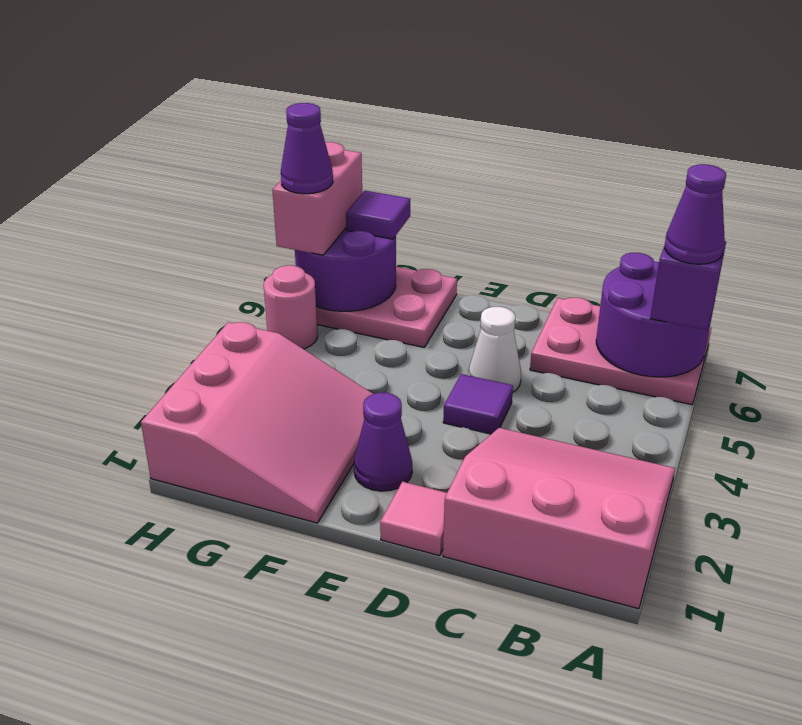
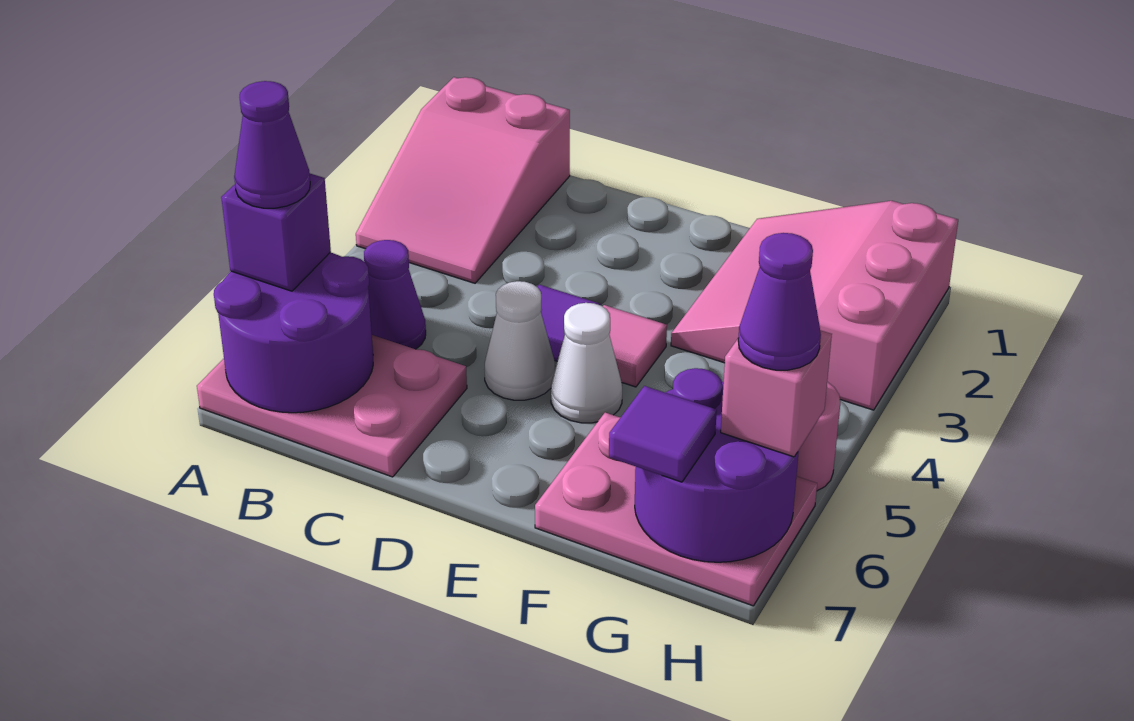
pink 3x3 slope [443,428,675,609] -> pink 2x3 slope [356,77,570,283]
pink 1x1 tile [380,482,447,556] -> pink 1x1 tile moved to [603,305,667,387]
purple 1x1 cone [354,393,412,491] -> purple 1x1 cone moved to [364,240,426,349]
none -> white 1x1 cone [551,303,622,423]
pink 1x2 brick [272,142,362,255] -> pink 1x1 brick [721,330,832,457]

